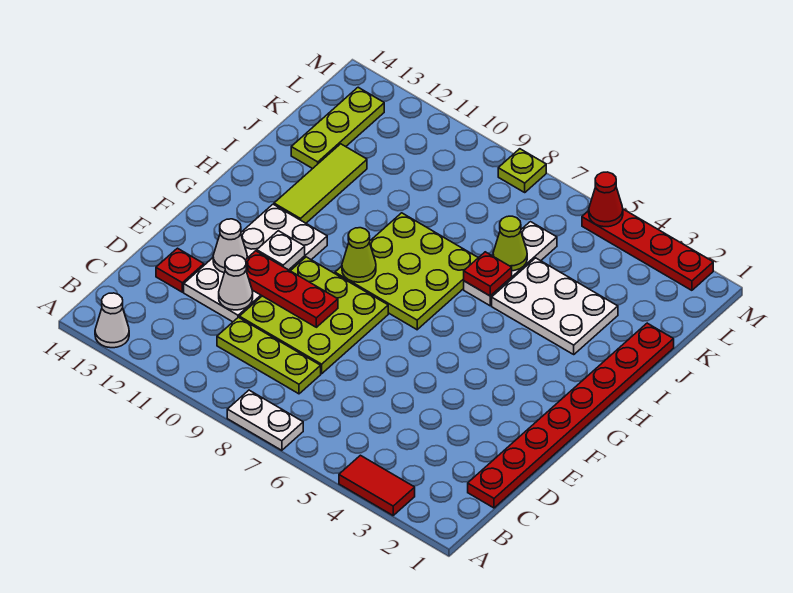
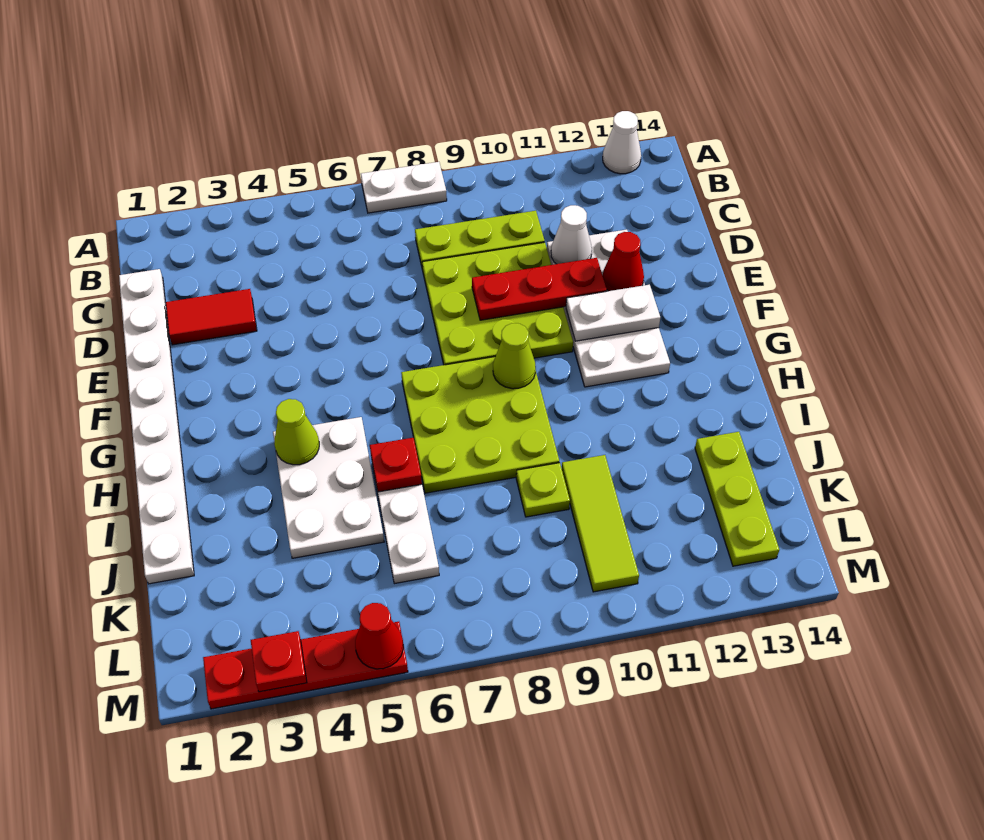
red 1x2 tile [339,455,415,515] -> red 1x2 tile moved to [166,289,257,345]
red 1x8 plate [468,323,674,508] -> white 1x8 plate [119,269,194,584]
red 1x1 plate [156,248,204,292] -> red 1x1 plate moved to [251,631,307,692]
white 1x1 cone [213,219,247,273] -> red 1x1 cone [603,232,644,291]
white 1x1 plate [257,231,305,270] -> white 1x2 plate [566,285,660,341]
lime 1x3 tile [274,144,367,223] -> lime 1x3 tile moved to [562,455,639,592]
white 2x3 plate [492,258,618,354] -> white 2x3 plate turned to [273,417,384,558]
lime 1x1 cone [493,216,527,271] -> lime 1x1 cone moved to [274,399,319,465]
lime 1x1 plate [498,149,546,192] -> lime 1x1 plate moved to [516,463,570,517]

